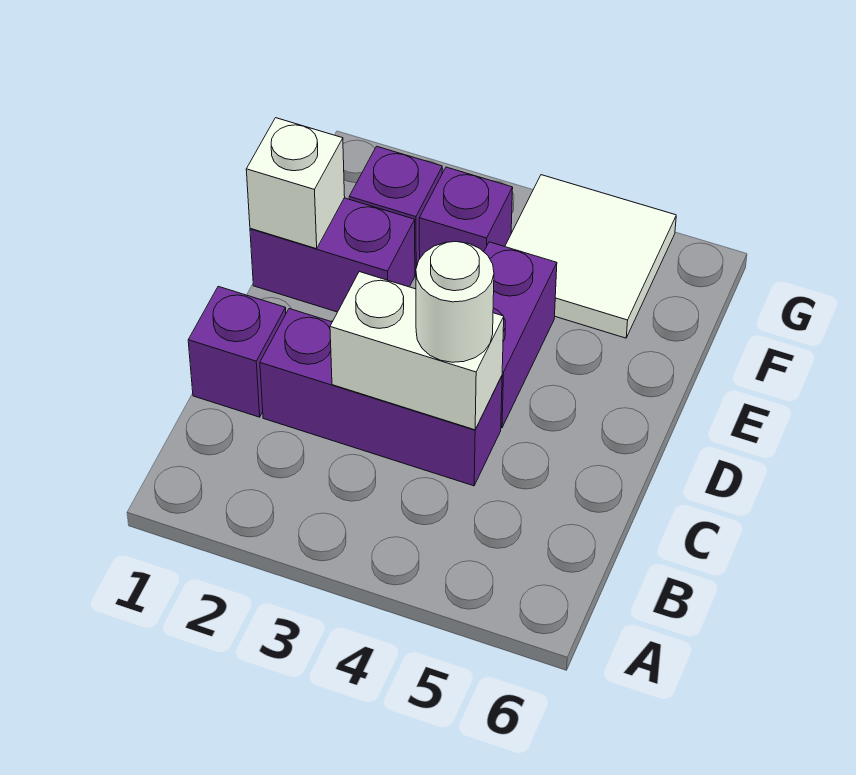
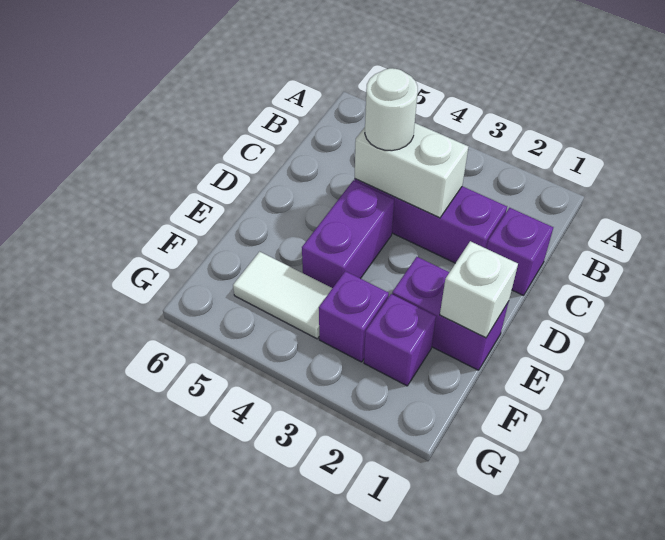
white 2x2 tile [505,175,676,338] -> white 1x2 tile [233,252,332,339]

